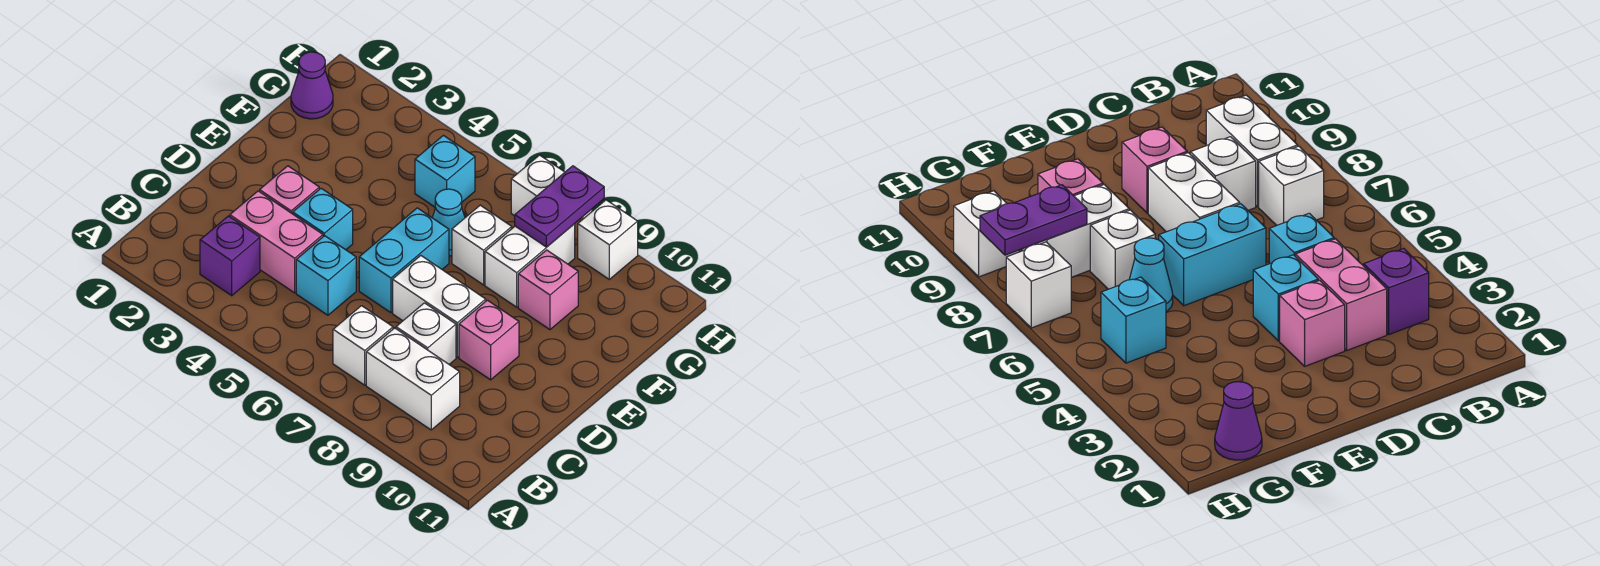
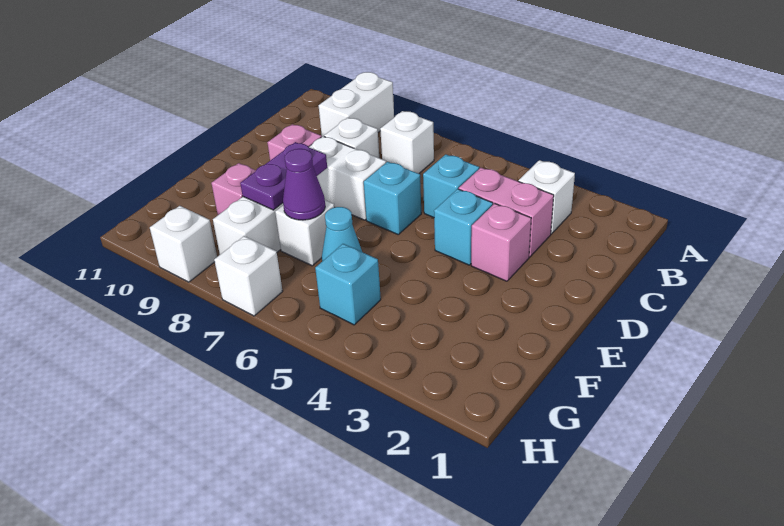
purple 1x1 brick [200,216,260,296] -> white 1x1 brick [519,160,575,234]
white 1x2 brick [366,328,460,430] -> white 1x2 brick turned to [319,72,394,136]
cyan 1x2 brick [359,208,449,313] -> cyan 1x1 brick [364,162,421,234]
purple 1x1 cone [291,52,333,119] -> purple 1x1 cone moved to [283,149,325,220]
purple 1x2 plate [515,166,604,247] -> purple 1x2 plate moved to [240,142,327,210]

